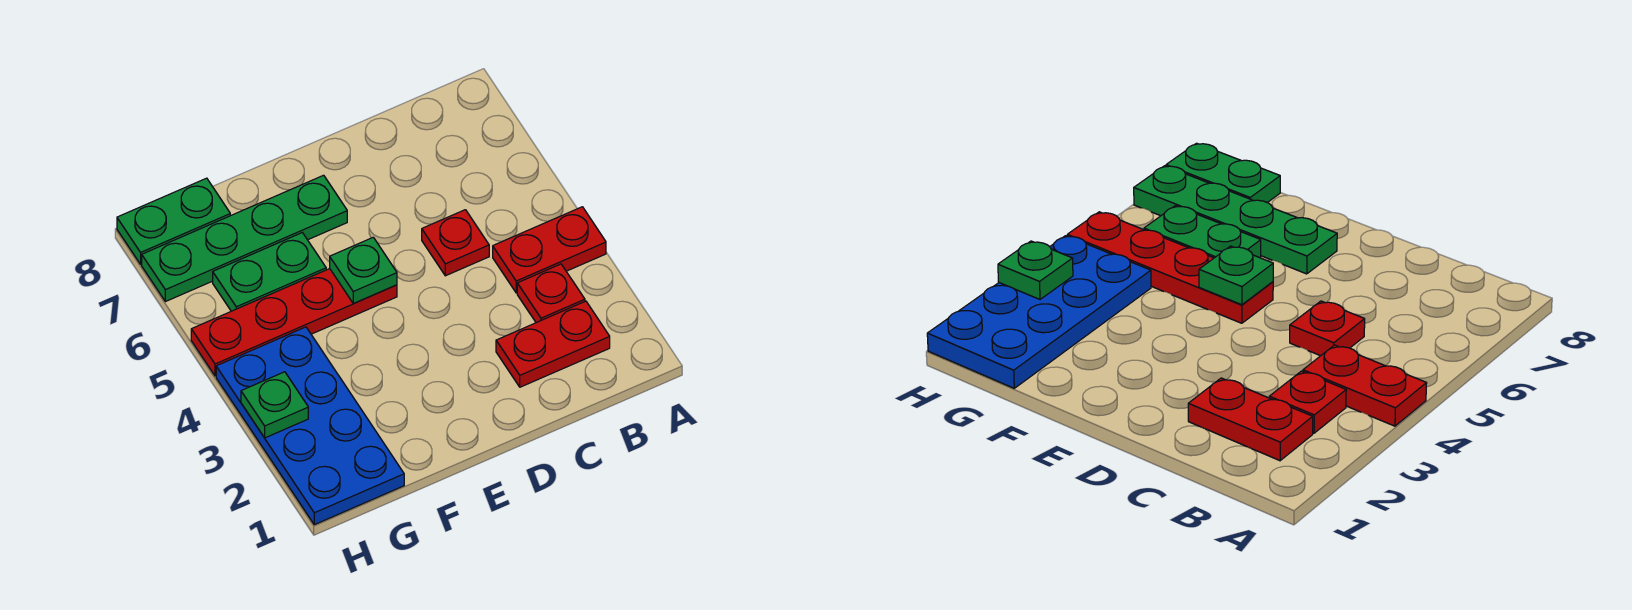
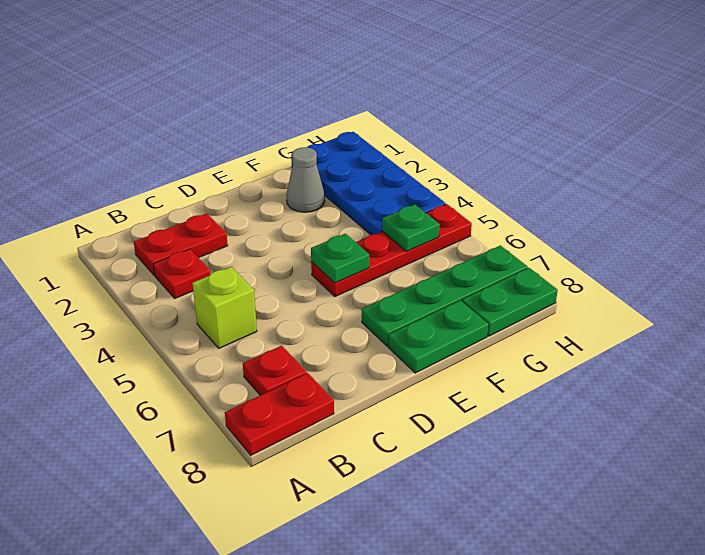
red 1x2 plate [493,207,606,293] -> red 1x2 plate moved to [225,373,334,455]
none -> lime 1x1 brick [193,267,257,348]
red 1x1 plate [422,210,489,276] -> red 1x1 plate moved to [243,346,307,395]
none -> grey 1x1 cone [286,147,325,212]
green 1x2 plate [213,233,326,311] -> green 1x2 plate moved to [388,300,488,373]
green 1x1 plate [241,372,308,438] -> green 1x1 plate moved to [382,204,440,251]

